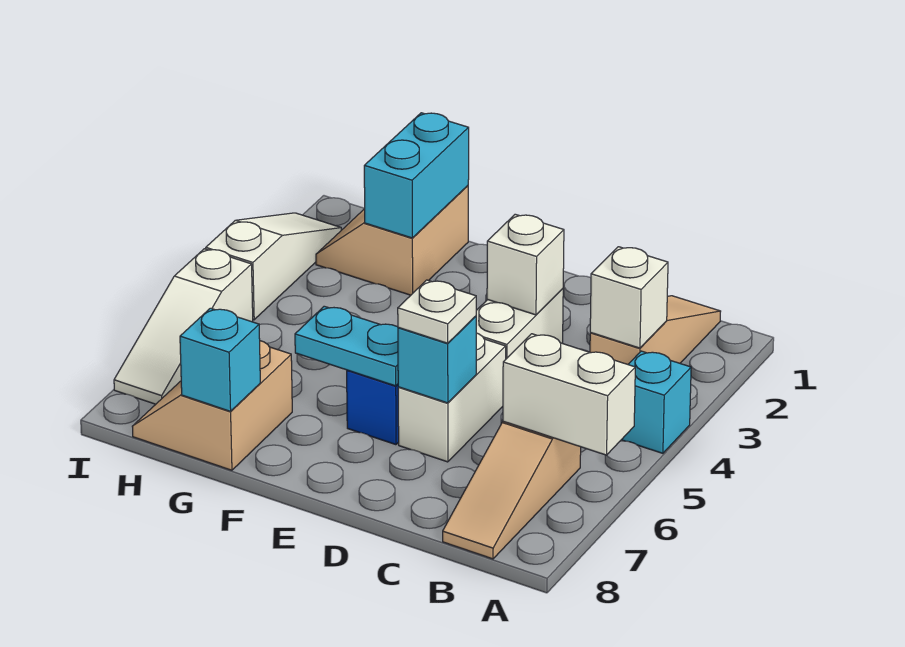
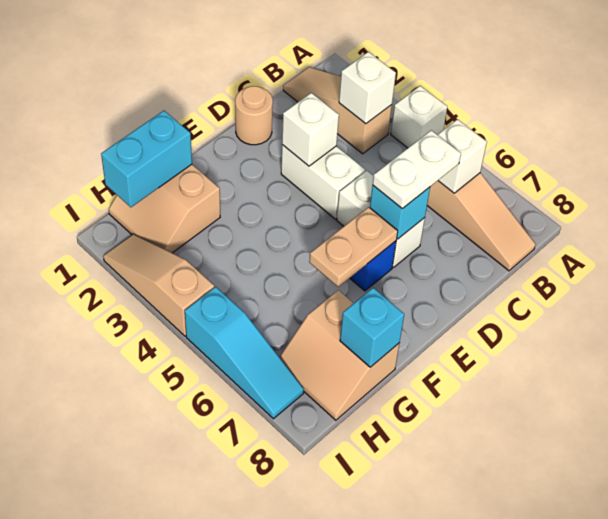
cyan 1x1 brick [622,351,691,453] -> white 1x1 brick [391,86,447,148]
white 1x2 brick [503,334,635,455] -> white 1x1 brick [438,119,487,193]
none -> tan 1x1 round brick [235,86,273,145]
white 1x1 plate [398,280,476,343] -> white 1x2 plate [373,130,461,209]
cyan 1x2 plate [295,306,398,386] -> tan 1x2 plate [309,207,398,287]
cyan 1x2 brick [364,113,469,238] -> cyan 1x2 brick turned to [101,111,192,207]
white 1x3 slope [206,213,341,320] -> tan 1x3 slope [103,234,214,336]
white 1x3 slope [114,249,253,404] -> cyan 1x3 slope [185,287,304,419]

